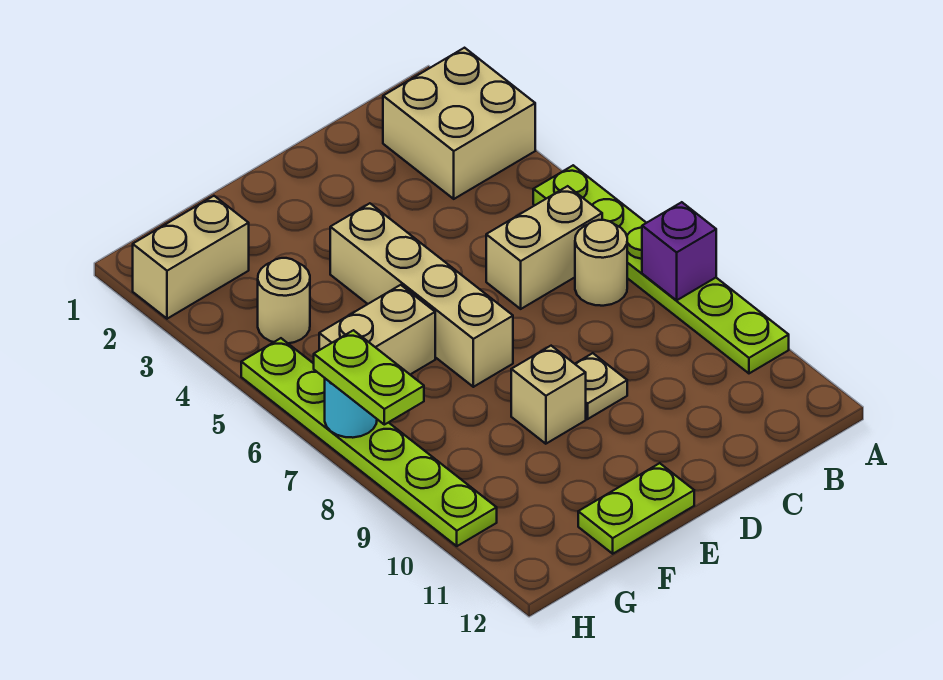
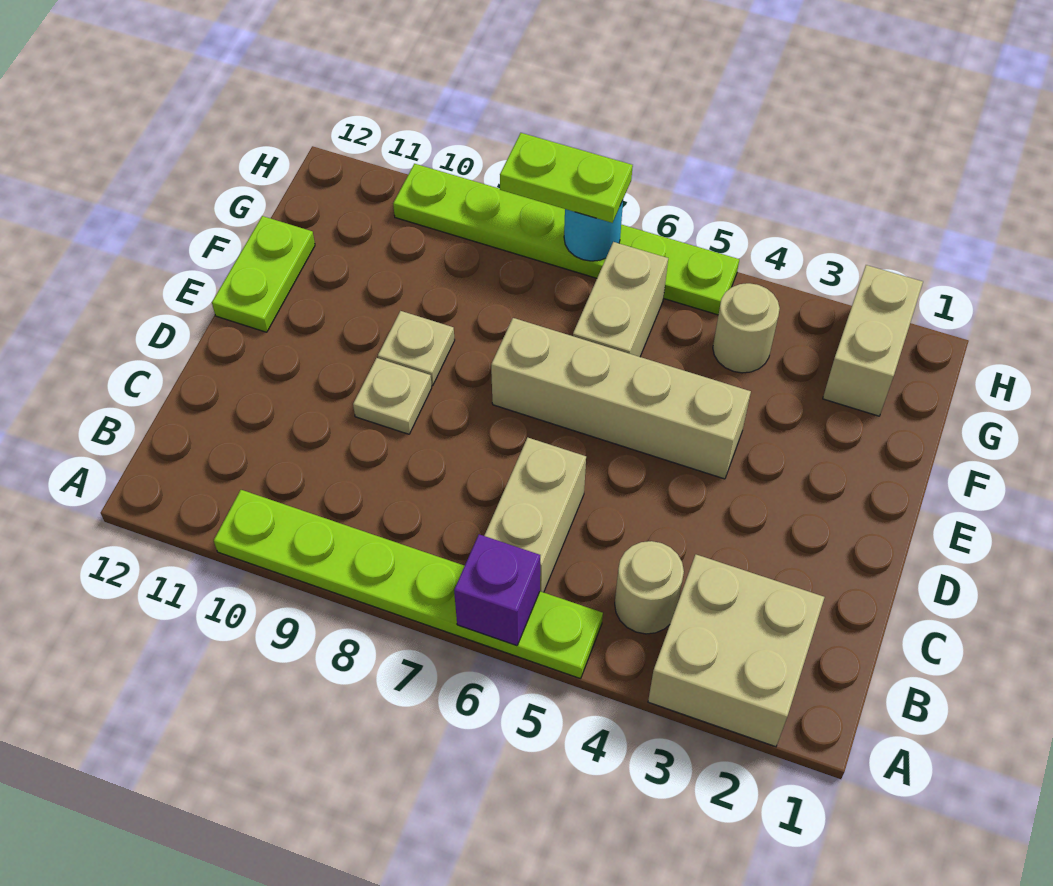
purple 1x1 brick [642,202,716,301] -> purple 1x1 brick moved to [454,534,540,646]
tan 1x1 round brick [575,220,627,306] -> tan 1x1 round brick moved to [615,541,684,634]
tan 1x1 brick [511,346,586,444] -> tan 1x1 plate [378,311,455,385]

